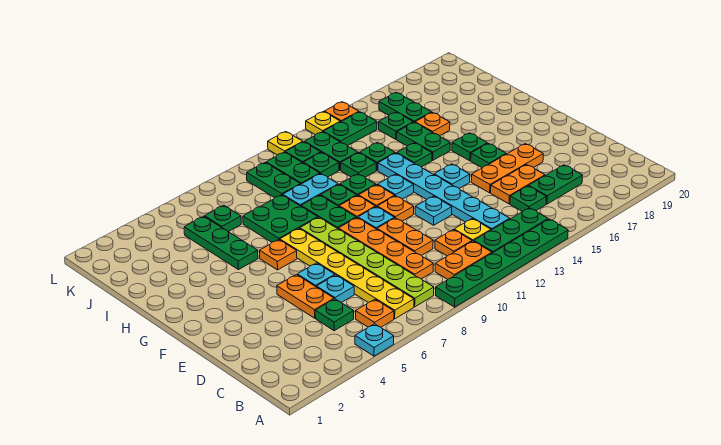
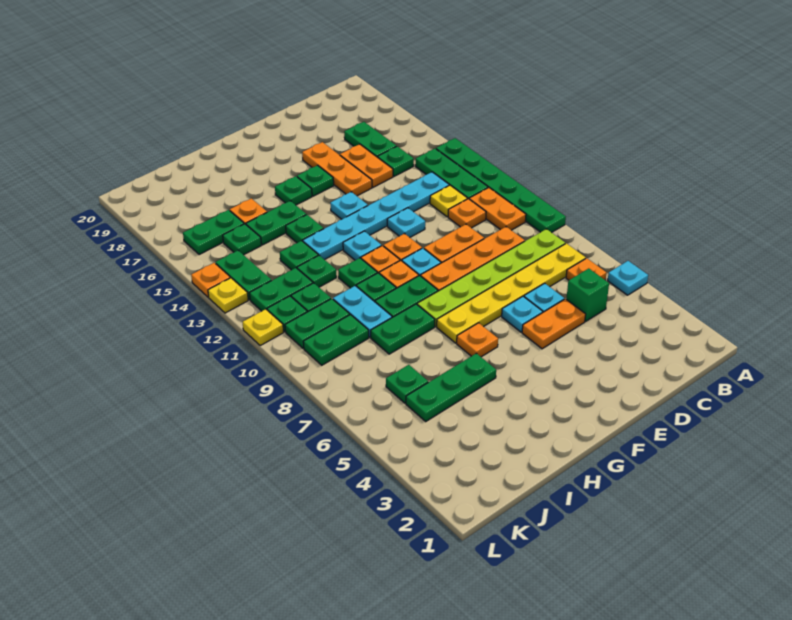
green 1x1 plate [315,299,354,331] -> green 1x1 brick [566,268,609,321]
green 2x2 plate [243,195,318,242] -> green 1x2 plate [371,304,435,354]

